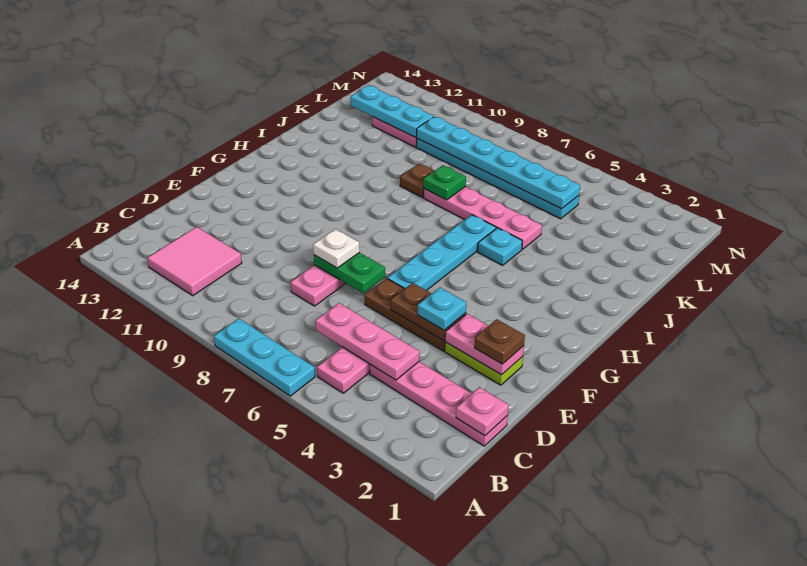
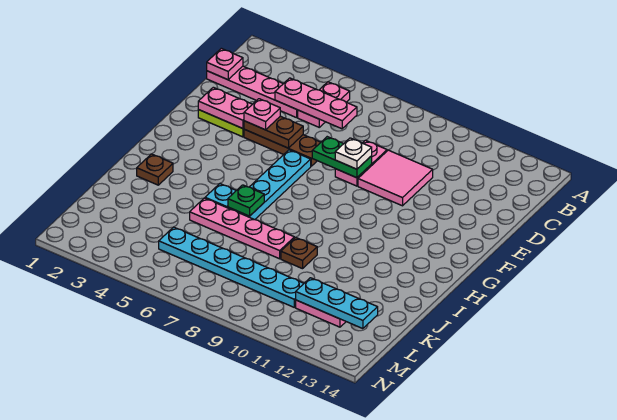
cyan 1x3 plate [214,318,315,396] -> none
pink 2x2 tile [147,227,242,296] -> pink 2x2 tile moved to [358,150,433,206]
brown 1x1 plate [474,319,525,364] -> brown 1x1 plate moved to [137,154,173,185]
cyan 1x1 plate [418,288,466,330] -> pink 1x1 plate [244,99,280,130]
green 1x1 plate [424,165,466,200] -> green 1x1 plate moved to [228,185,264,216]
cyan 1x6 plate [417,117,580,209] -> none

